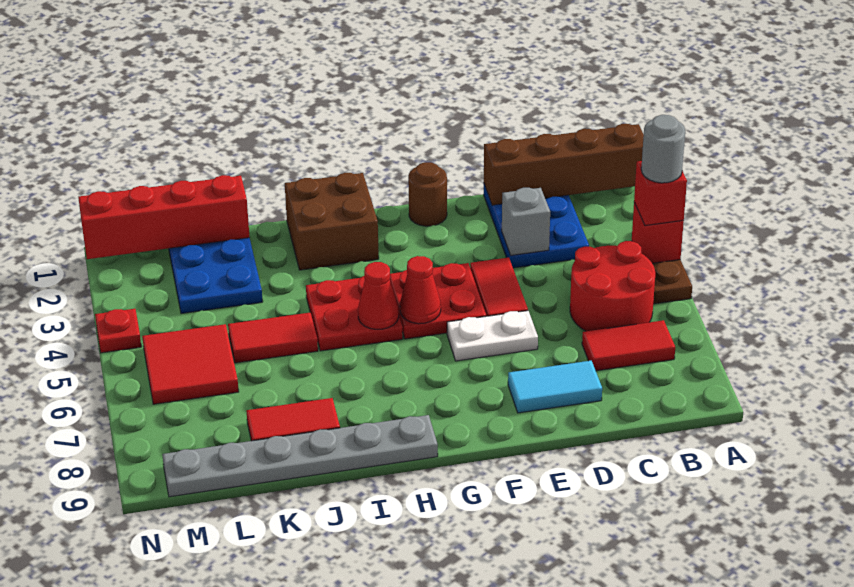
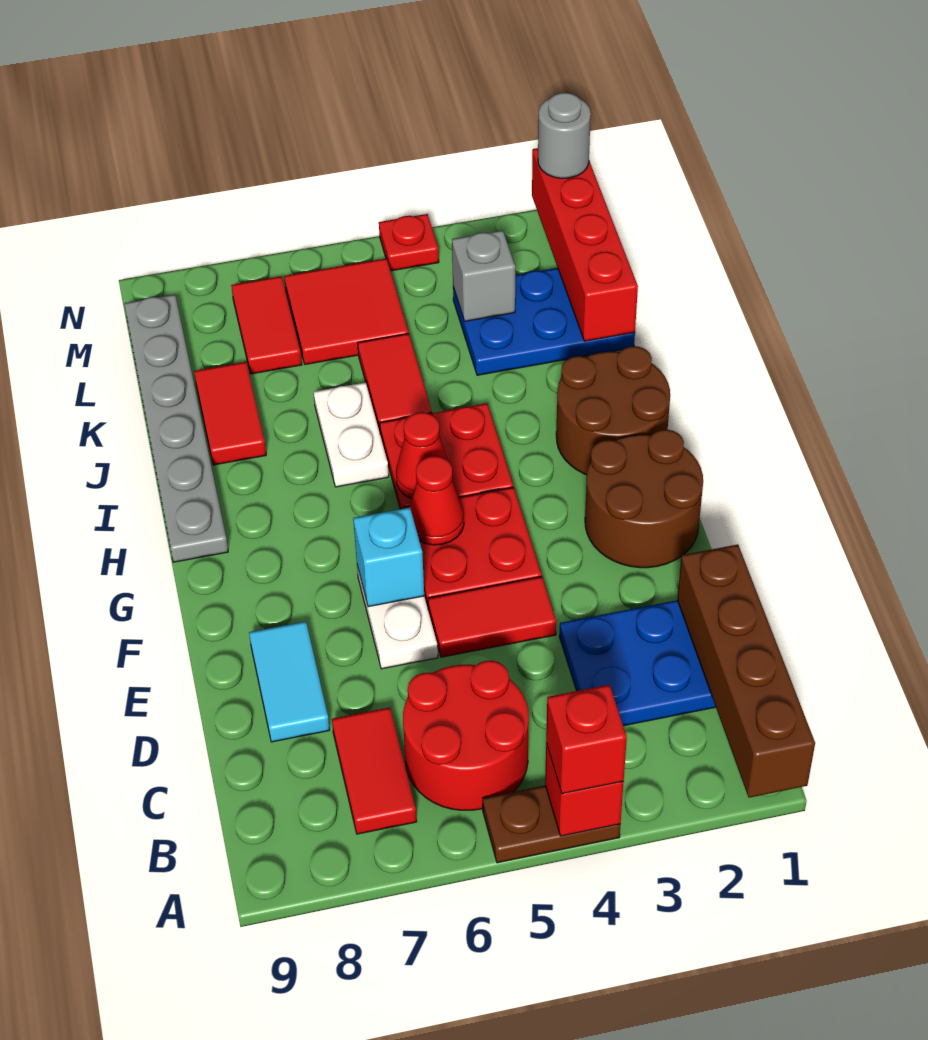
grey 1x1 round brick [641,115,685,183] -> grey 1x1 round brick moved to [538,93,591,178]
grey 1x1 brick [502,188,550,255] -> grey 1x1 brick moved to [452,230,515,321]
brown 1x1 round brick [408,162,447,226] -> brown 2x2 round brick [585,430,703,568]
none -> cyan 1x1 brick [353,507,424,607]
brown 2x2 brick [285,173,379,270] -> brown 2x2 round brick [556,346,670,475]
none -> white 1x2 plate [314,382,389,487]
none -> red 1x2 tile [231,276,302,374]

